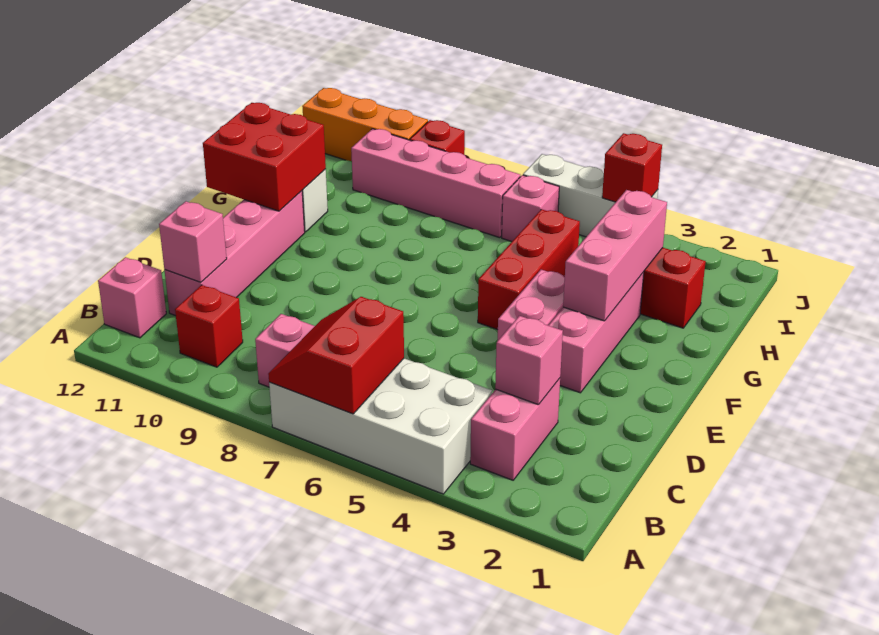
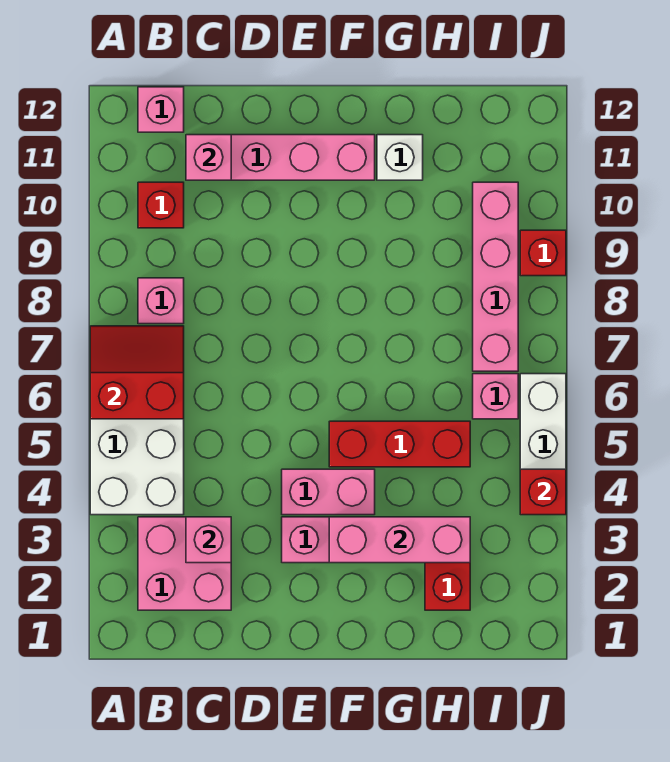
pink 1x2 brick [470,378,560,480] -> pink 2x2 brick [138,517,231,610]
red 2x2 brick [203,103,326,211] -> none
orange 1x3 brick [302,88,428,161] -> none

